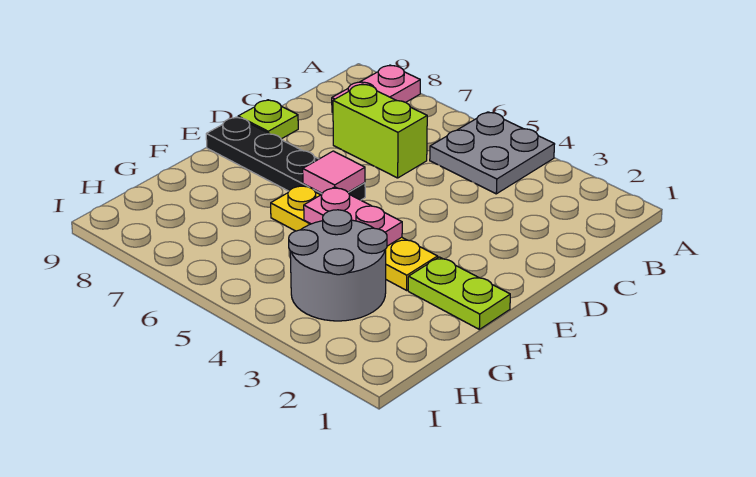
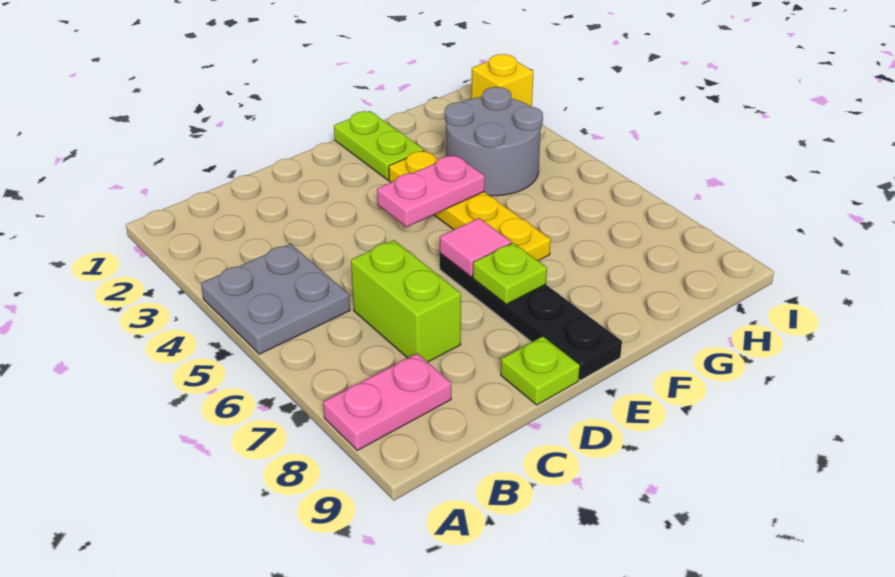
none -> lime 1x1 plate [473,243,547,304]
pink 1x2 plate [304,187,402,246] -> pink 1x2 plate turned to [377,155,485,227]
none -> yellow 1x1 brick [471,54,534,107]

